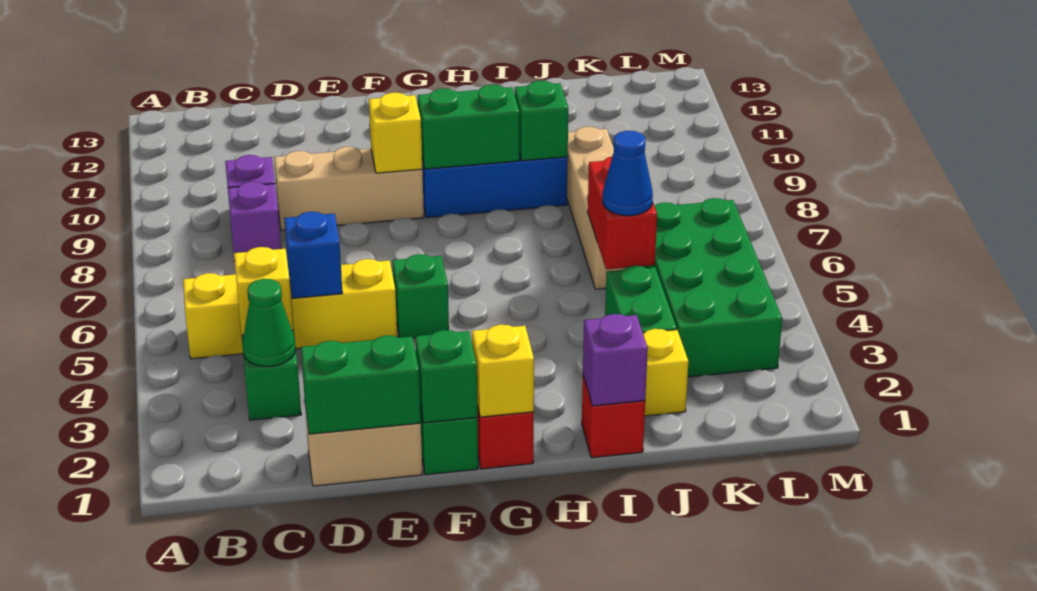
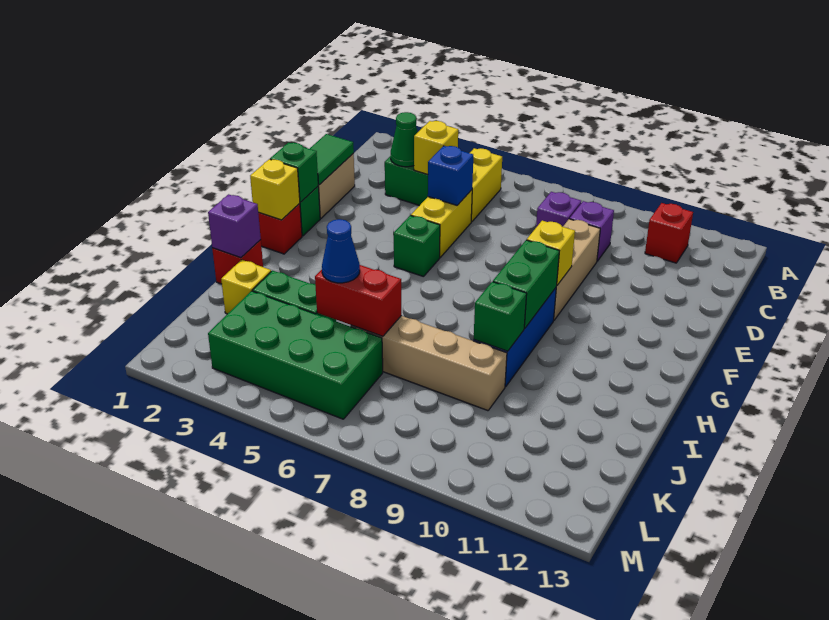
none -> red 1x1 brick [645,203,693,263]
green 1x2 brick [301,335,421,434] -> green 1x2 tile [310,134,354,185]

